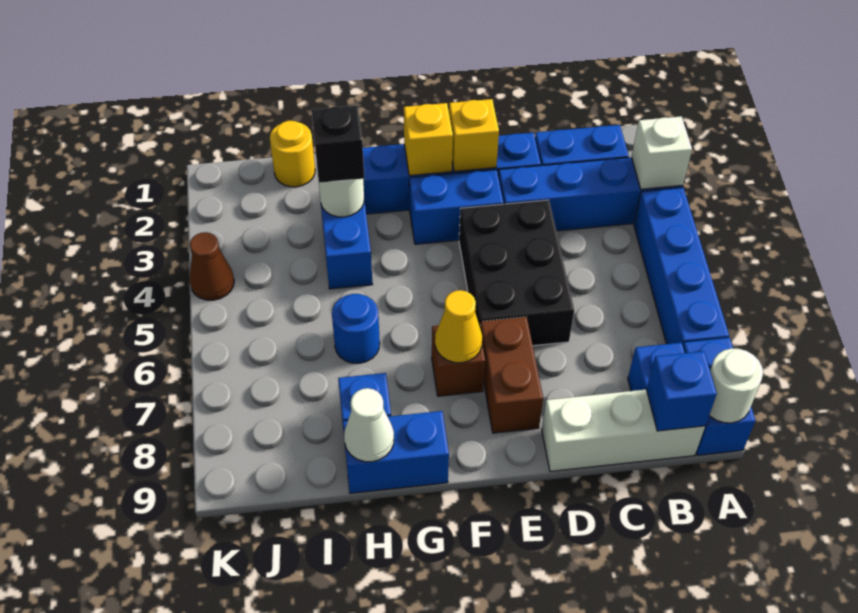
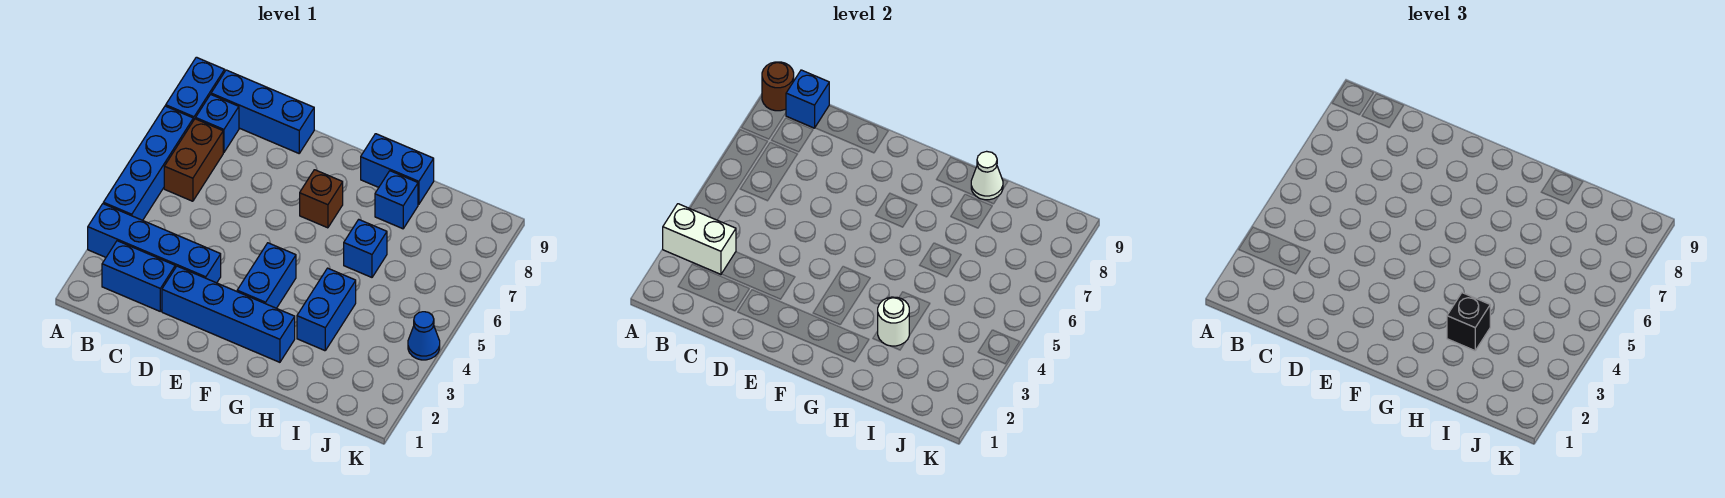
white 1x1 brick [632,116,692,189] -> white 1x2 brick [663,204,736,274]
white 1x1 round brick [709,348,763,423] -> brown 1x1 round brick [762,62,794,111]
white 1x3 brick [542,389,705,472] -> blue 1x3 brick [211,70,314,153]
black 2x3 brick [459,200,574,346] -> none
yellow 1x1 brick [449,99,499,172] -> none
blue 1x2 brick [409,170,503,244] -> blue 1x2 brick turned to [237,243,296,308]
brown 1x2 brick [480,317,543,433] -> brown 1x2 brick moved to [164,119,223,201]
yellow 1x1 brick [404,103,453,176] -> none
yellow 1x1 cone [435,290,482,363] -> none
blue 1x1 round brick [332,294,380,363] -> blue 1x1 brick [344,220,387,277]
yellow 1x1 round brick [270,121,315,187] -> none
brown 1x1 cone [189,232,234,300] -> blue 1x1 cone [408,312,440,360]

